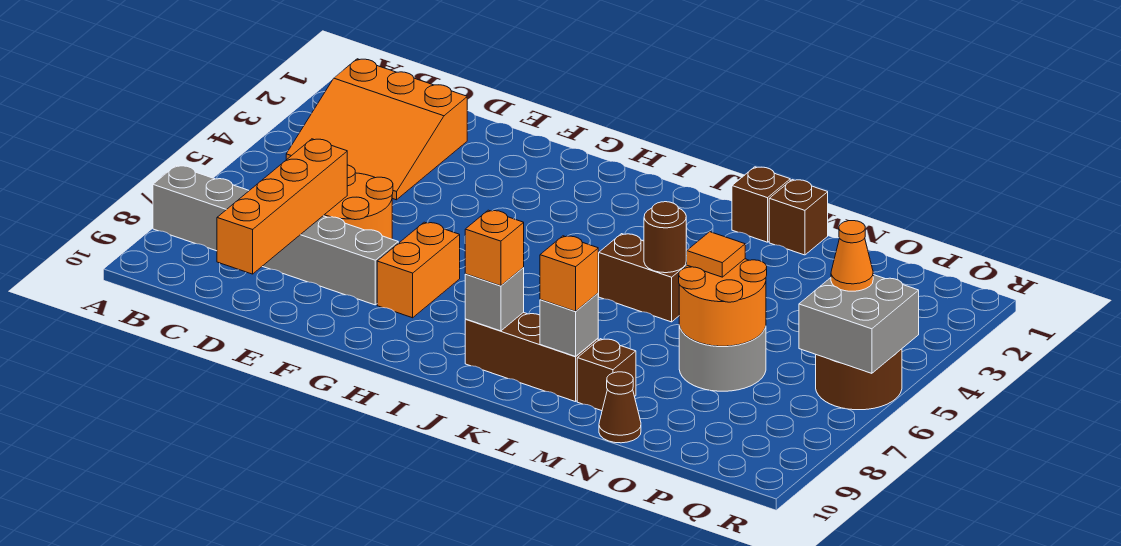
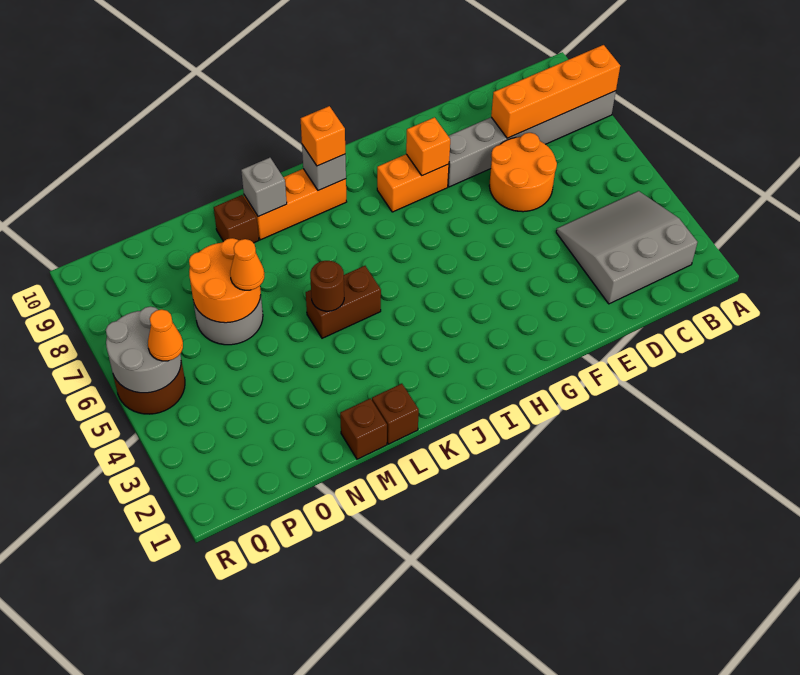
orange 3x3 slope [286,59,467,200] -> grey 3x3 slope [556,191,697,304]
orange 1x4 brick [217,139,347,274] -> orange 1x4 brick turned to [491,45,620,138]
orange 1x2 brick [377,222,460,318] -> orange 1x2 brick turned to [377,154,449,212]
brown 1x3 brick [465,312,598,402] -> orange 1x3 brick [244,169,346,240]
orange 1x1 brick [540,236,598,311] -> orange 1x1 brick moved to [406,117,450,176]
orange 1x1 tile [686,232,745,277] -> orange 1x1 cone [230,239,264,290]
brown 1x1 cone [599,372,641,443] -> none
grey 2x2 brick [799,275,919,373] -> grey 2x2 round brick [106,306,181,393]

